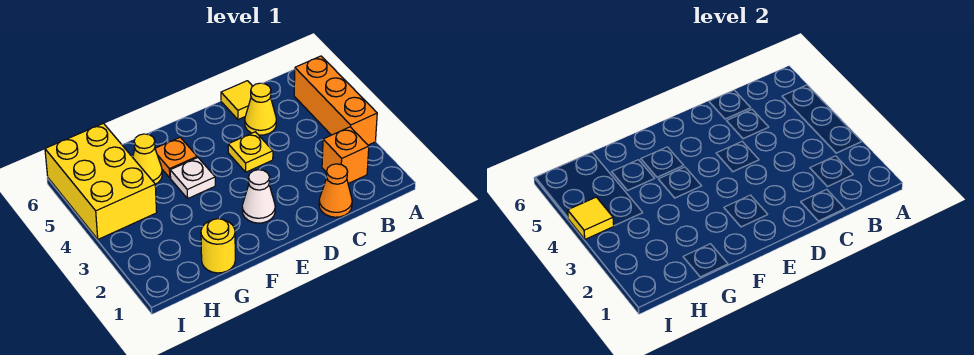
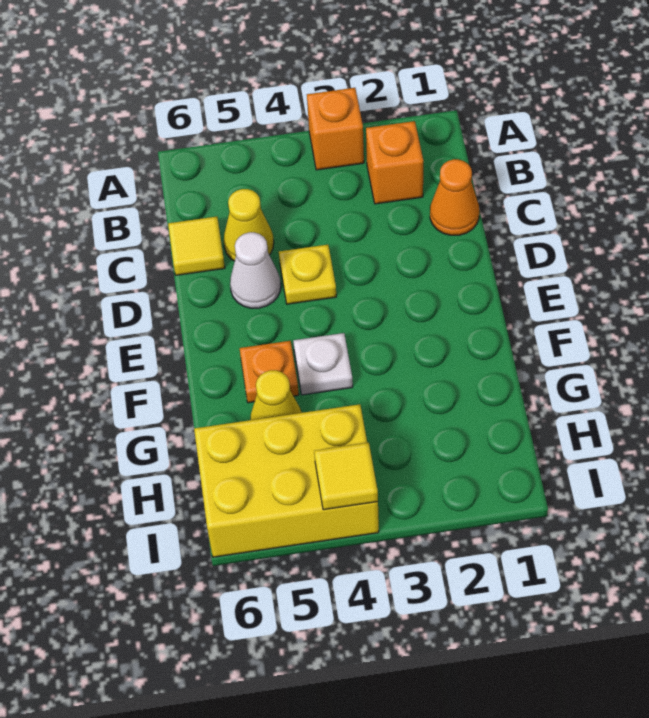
orange 1x3 brick [294,56,377,145] -> orange 1x1 brick [307,88,364,170]
white 1x1 cone [242,170,275,223] -> white 1x1 cone moved to [230,232,281,308]
yellow 1x1 round brick [201,219,235,273] -> none

